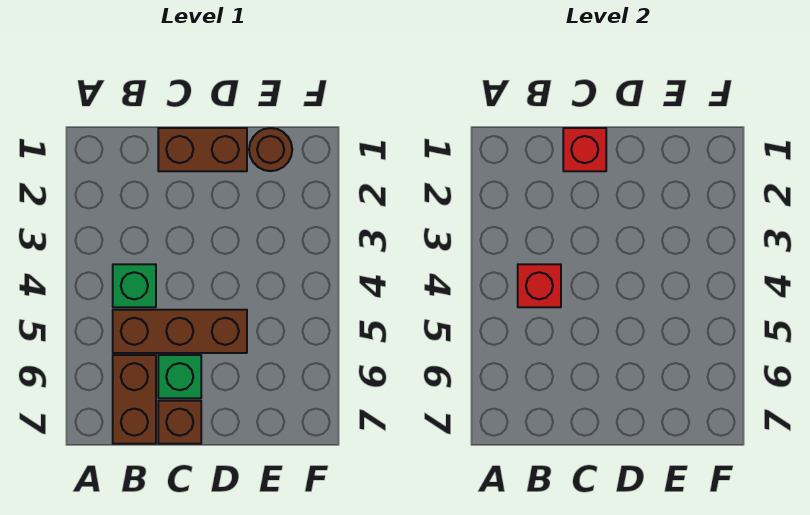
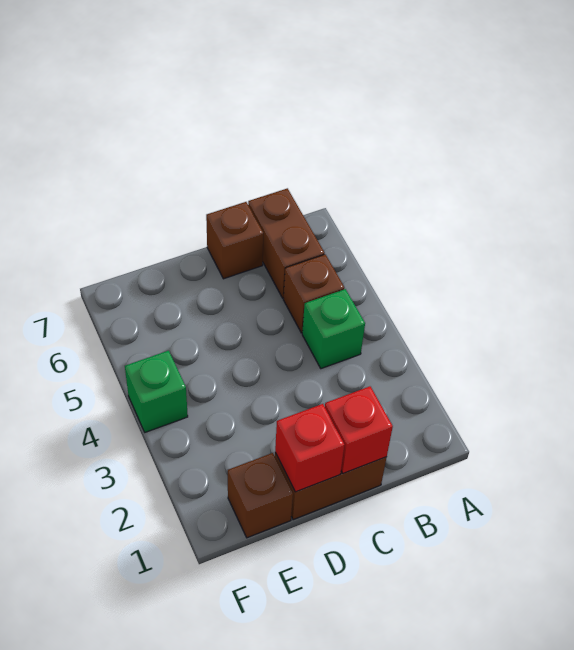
red 1x1 brick [518,264,561,307] -> red 1x1 brick moved to [275,404,345,492]
brown 1x3 brick [113,310,247,353] -> brown 1x1 brick [283,254,344,333]
green 1x1 brick [158,355,201,398] -> green 1x1 brick moved to [125,351,188,432]
brown 1x1 round brick [249,128,292,171] -> brown 1x1 brick [228,453,293,538]

